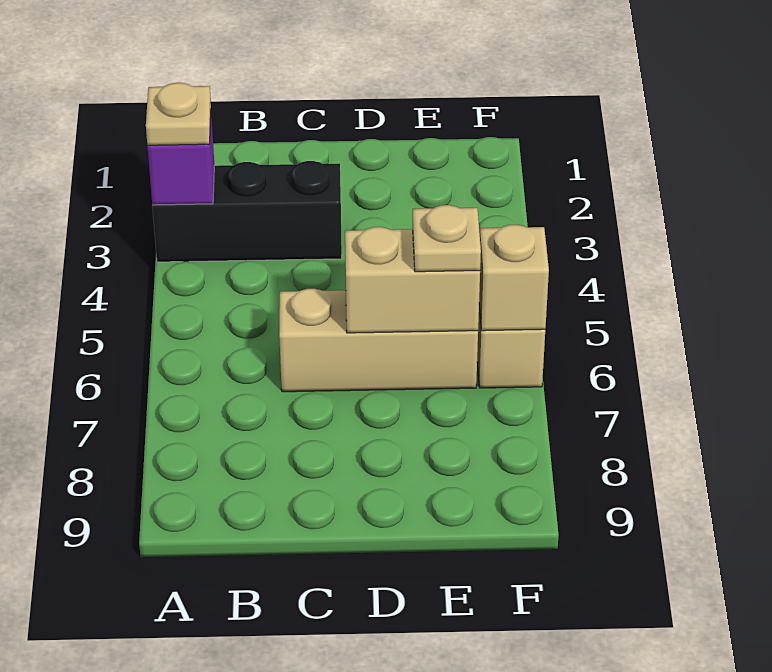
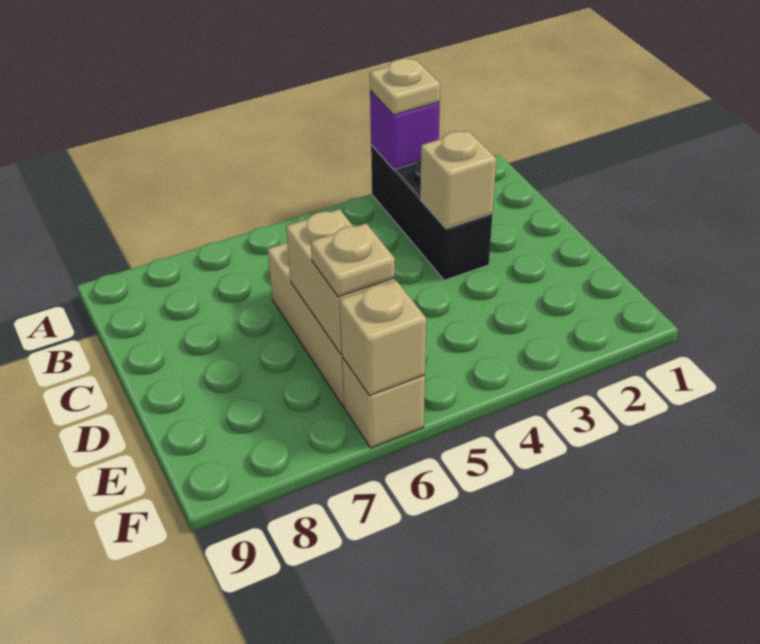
none -> tan 1x1 brick [420,131,496,229]

